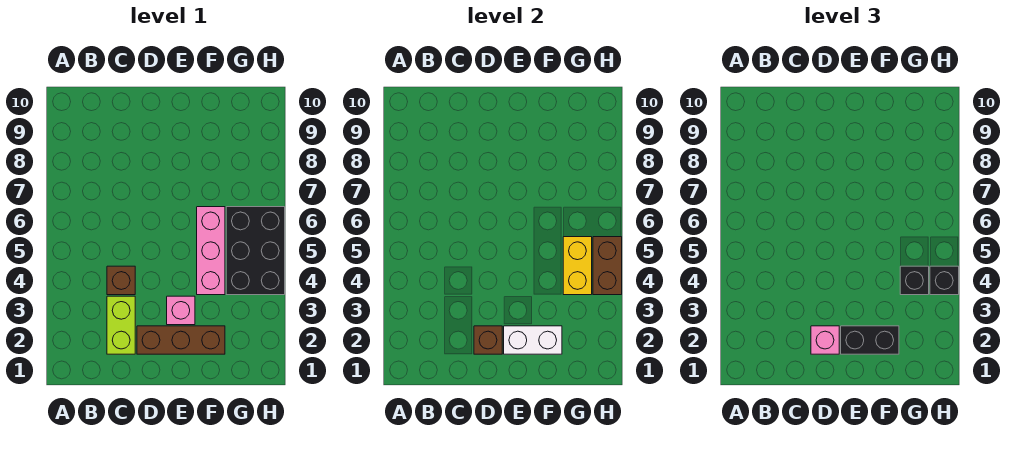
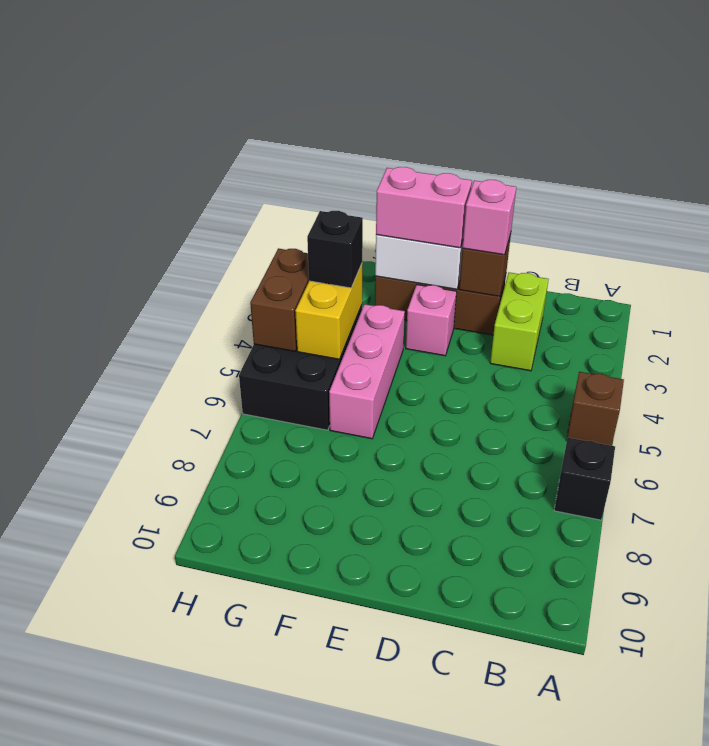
brown 1x1 brick [107,266,135,295] -> brown 1x1 brick moved to [566,372,624,446]
black 1x2 brick [841,326,899,354] -> pink 1x2 brick [376,167,472,248]
black 1x1 brick [930,266,959,295] -> black 1x1 brick moved to [554,438,615,520]

